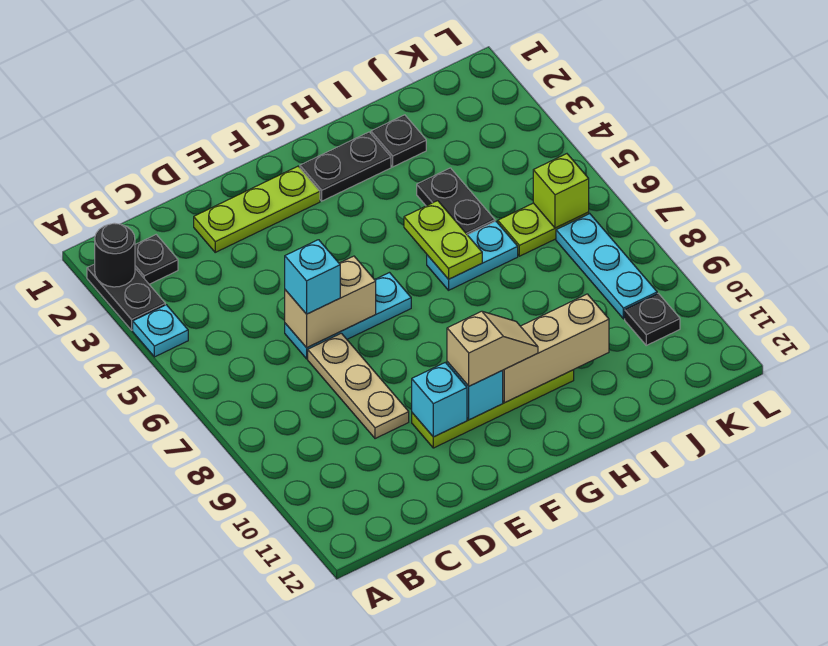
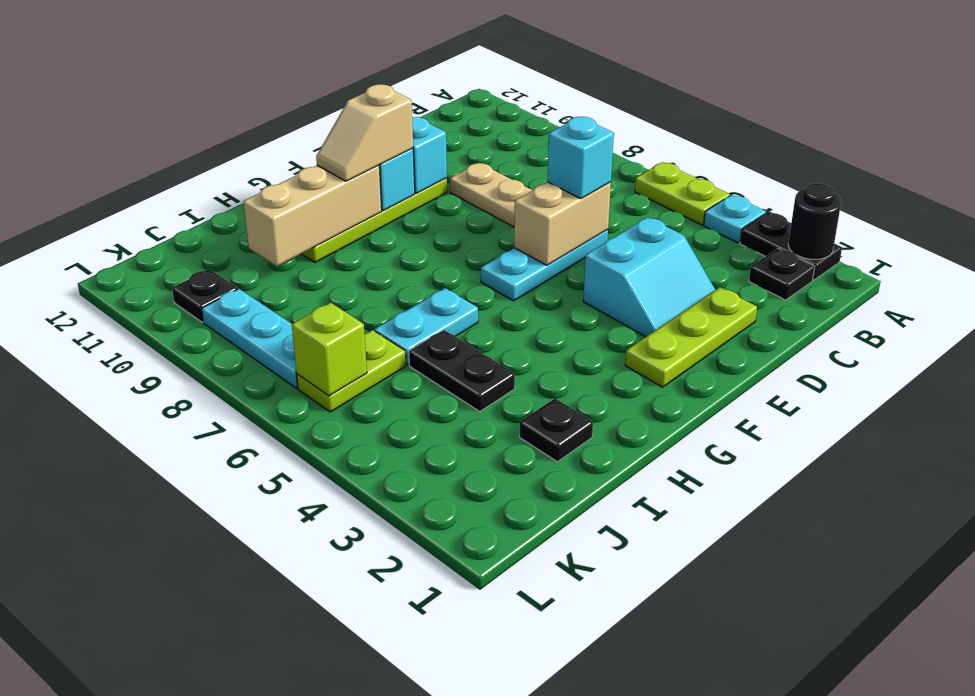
none -> cyan 2x2 slope [583,217,715,337]
black 1x2 plate [300,132,391,201] -> none
lime 1x2 plate [404,201,482,279] -> lime 1x2 plate moved to [635,162,730,225]

